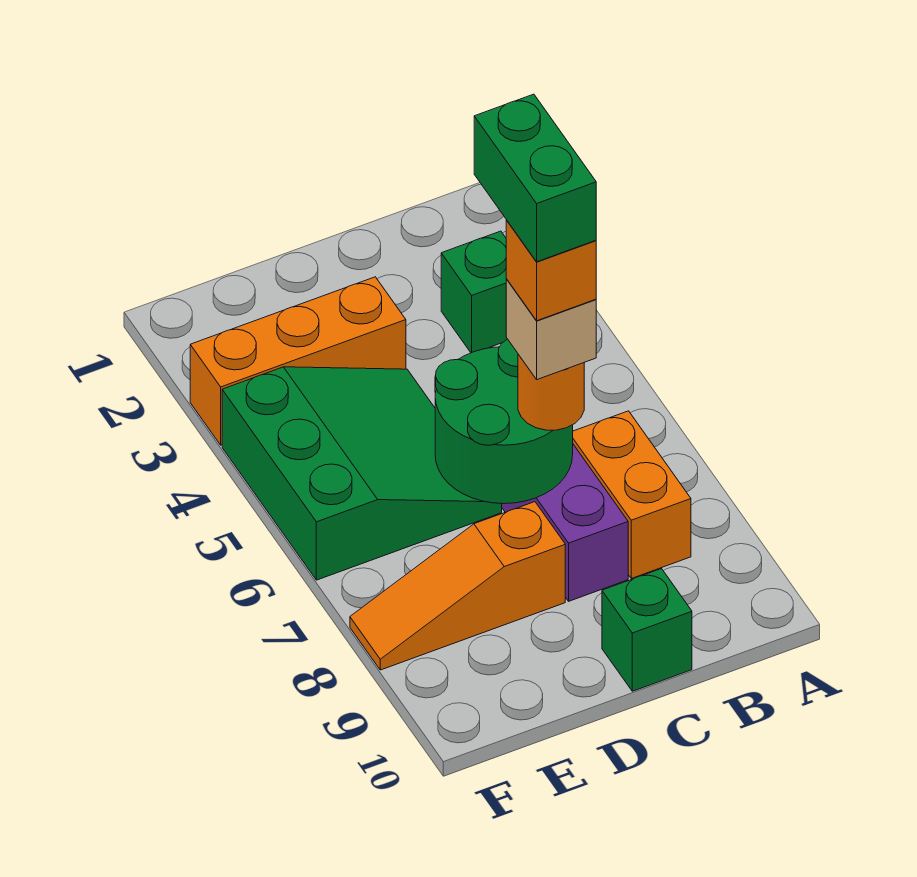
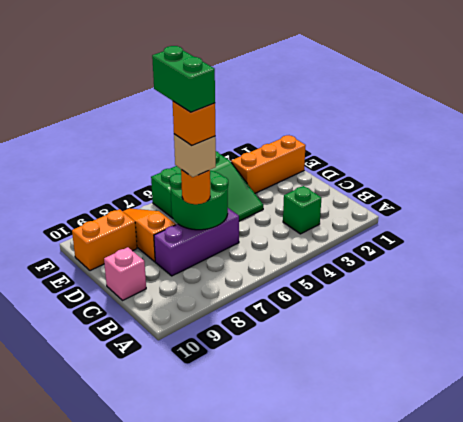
orange 1x2 brick [573,411,691,578] -> orange 1x2 brick moved to [72,209,137,271]
green 1x2 brick [474,94,596,262] -> green 1x2 brick turned to [152,46,215,112]
green 1x1 brick [602,569,692,691] -> pink 1x1 brick [104,247,146,301]
orange 1x3 brick [190,277,406,445] -> orange 1x3 brick turned to [231,135,306,193]

